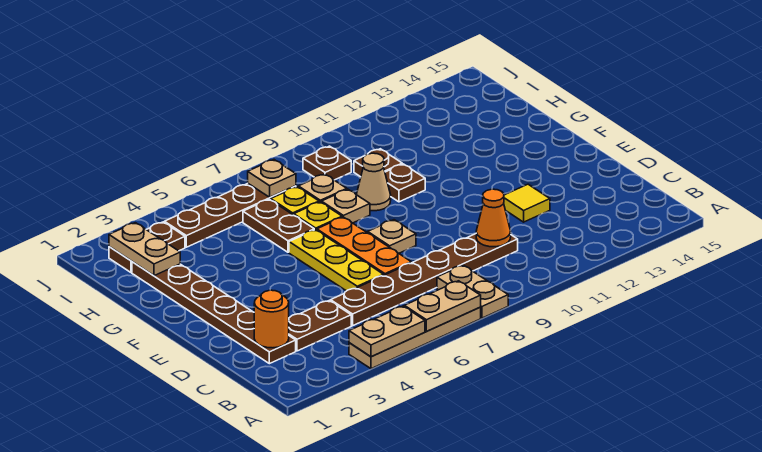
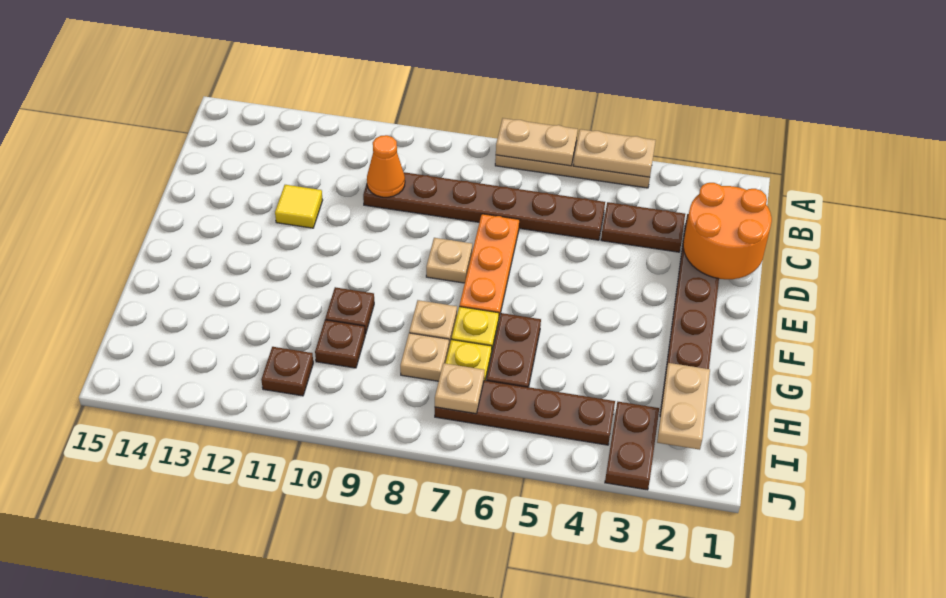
tan 1x2 plate [437,265,508,318] -> none
orange 1x1 round brick [254,290,289,348] -> orange 2x2 round brick [683,183,772,279]
yellow 1x3 plate [289,230,384,291] -> none
tan 1x1 cone [357,153,391,211] -> none
brown 1x2 plate [109,222,185,272] -> brown 1x2 plate turned to [605,402,659,490]
brown 1x1 plate [303,146,351,180] -> brown 1x1 plate moved to [261,347,313,396]

